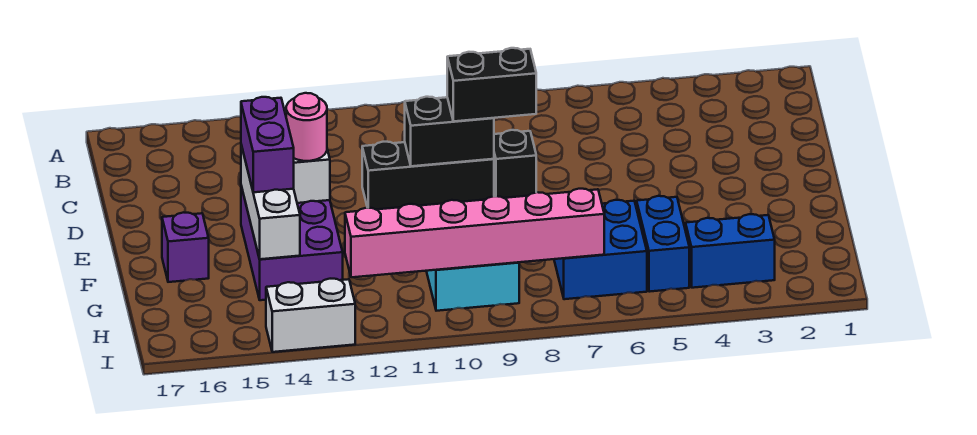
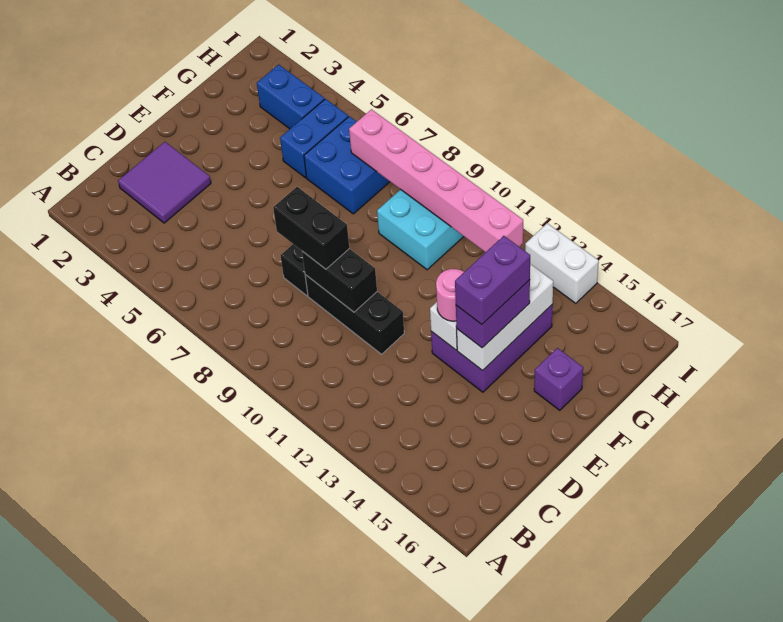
none -> purple 2x2 tile [118,142,211,223]
none -> purple 1x2 brick [455,236,530,324]

